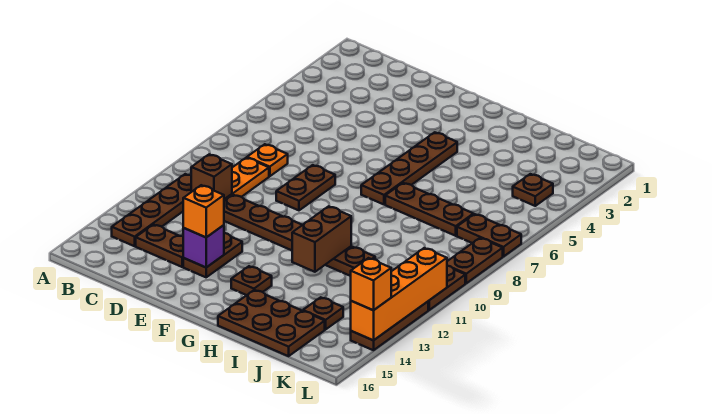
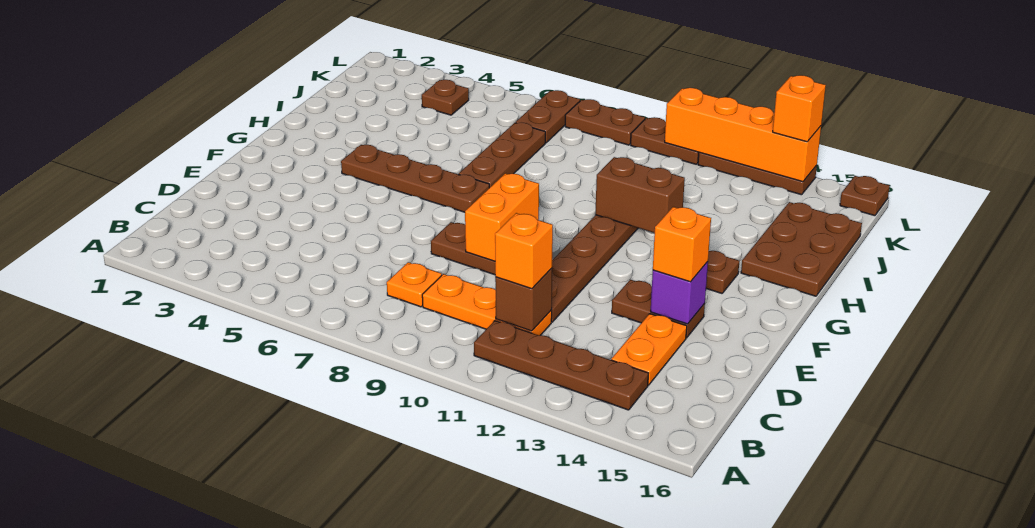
none -> orange 1x1 brick [495,213,553,289]
brown 1x2 plate [136,225,183,267] -> orange 1x2 plate [611,314,687,385]
none -> orange 1x2 brick [465,173,539,261]
brown 1x1 plate [303,297,343,329] -> brown 1x1 plate moved to [840,176,890,216]

